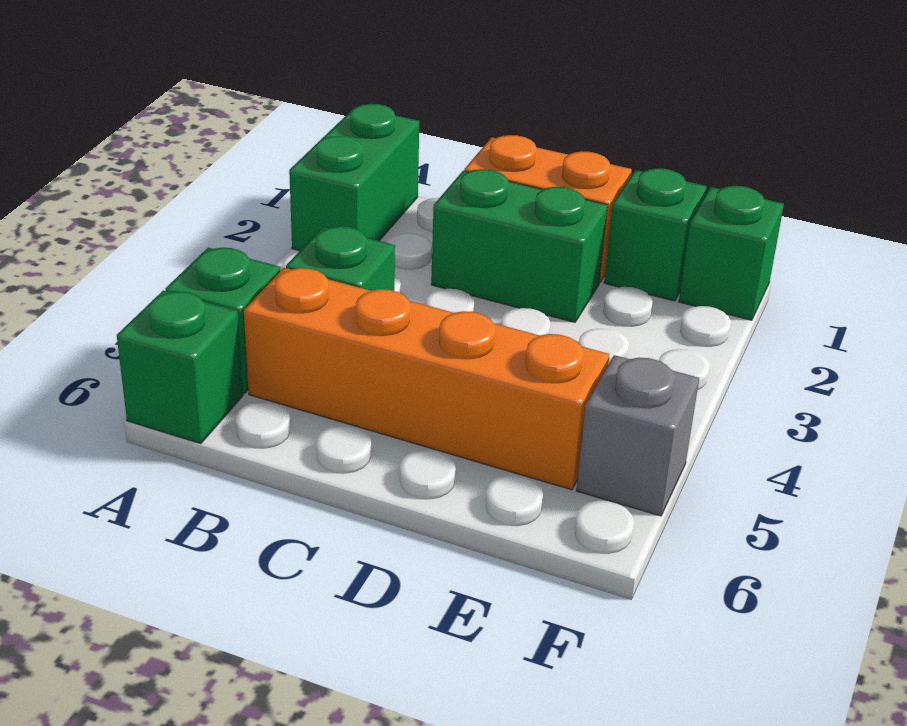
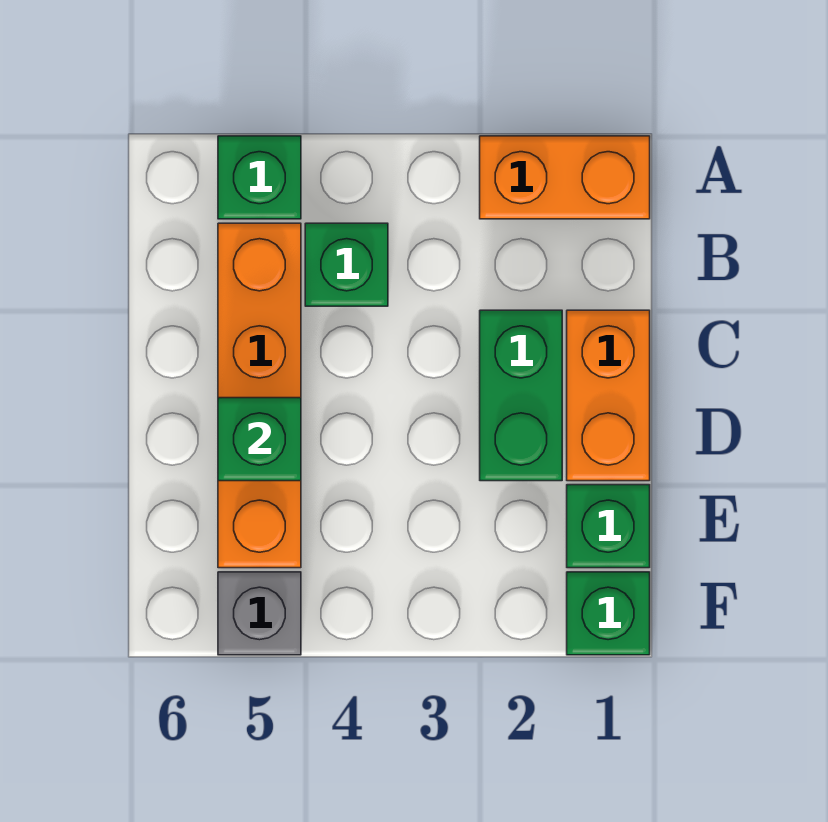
green 1x2 brick [289,104,419,251] -> orange 1x2 brick [480,136,650,219]
green 1x1 brick [117,291,243,444] -> green 1x1 brick moved to [218,398,301,481]

